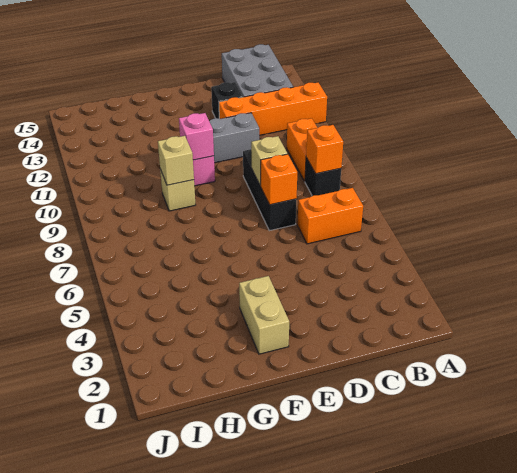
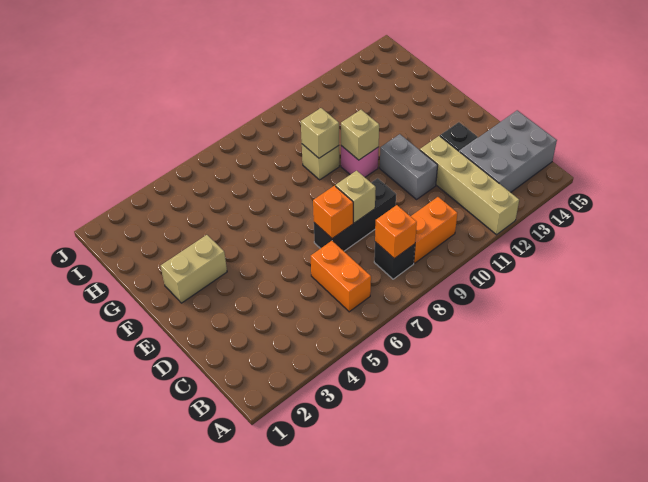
orange 1x4 brick [219,83,327,135] -> tan 1x4 brick [420,136,519,235]
pink 1x1 brick [179,113,214,160] -> tan 1x1 brick [341,110,379,160]

